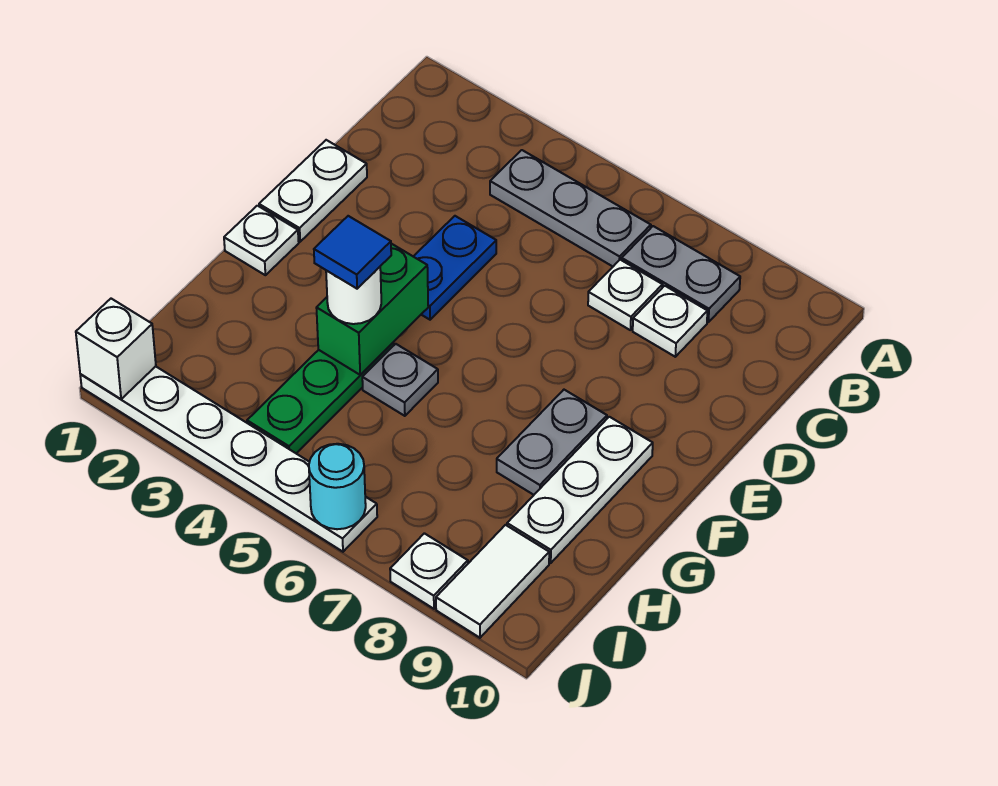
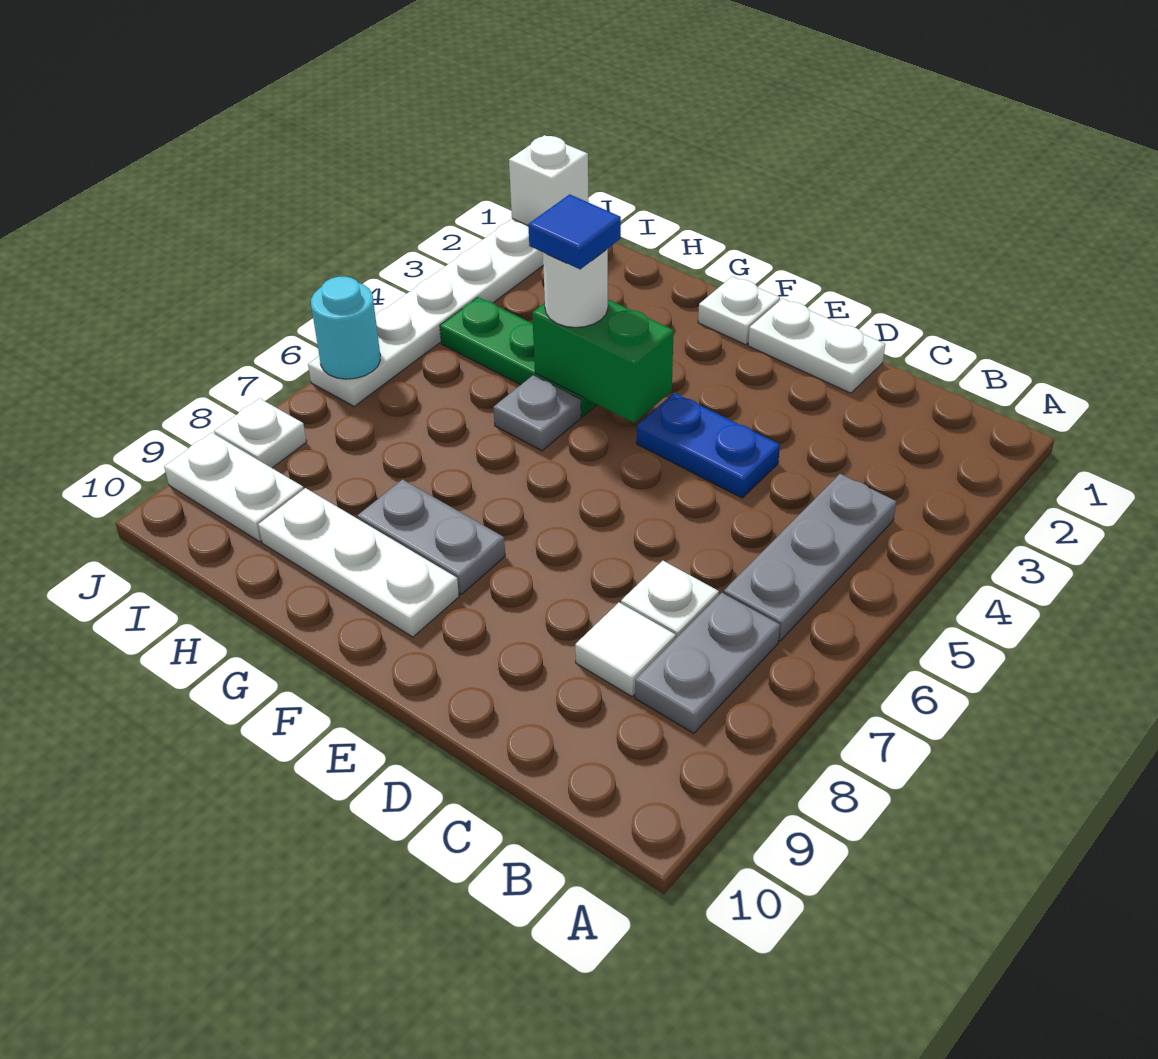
white 1x1 plate [633,286,707,357] -> white 1x1 tile [575,603,676,696]
white 1x2 tile [436,525,549,638] -> white 1x2 plate [164,433,304,542]

